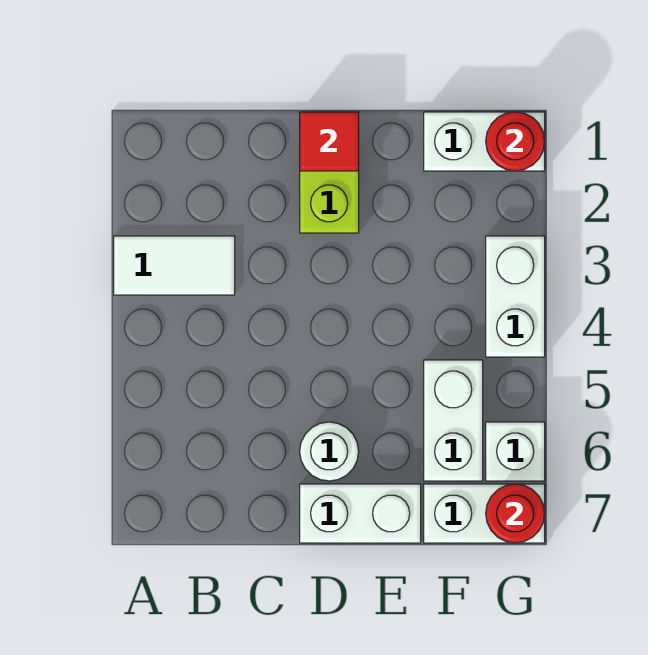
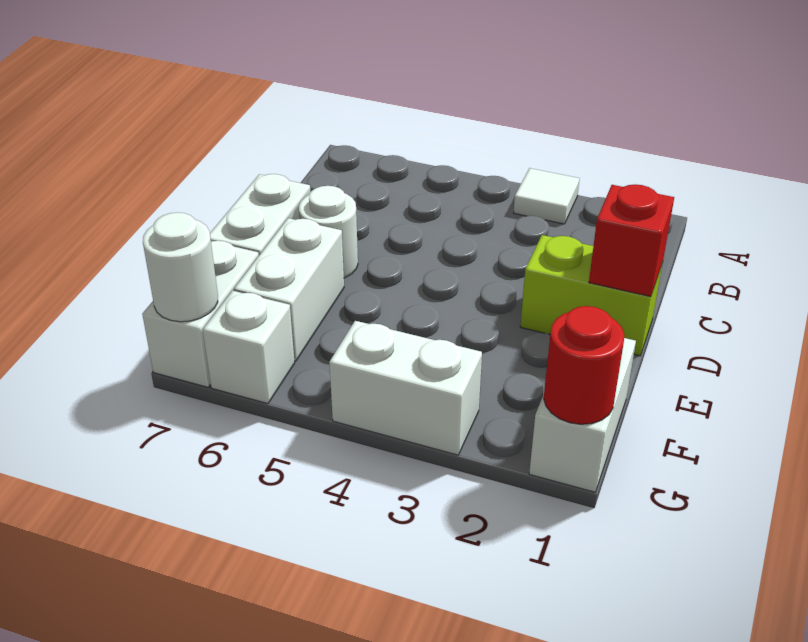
white 1x2 tile [114,236,235,295] -> white 1x1 tile [514,168,580,224]
red 1x1 tile [300,112,359,171] -> red 1x1 brick [589,184,674,297]
white 1x2 brick [424,360,483,481] -> white 1x2 brick turned to [234,218,344,361]
red 1x1 round brick [486,484,545,543] -> white 1x1 round brick [143,212,218,322]

